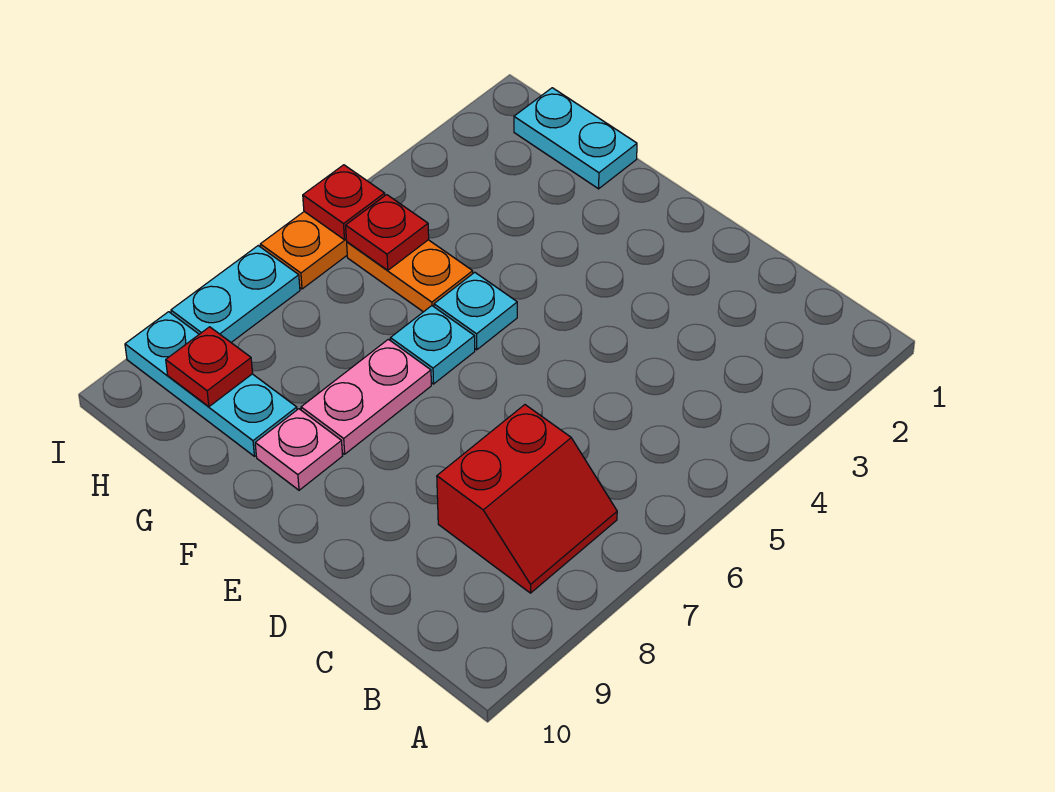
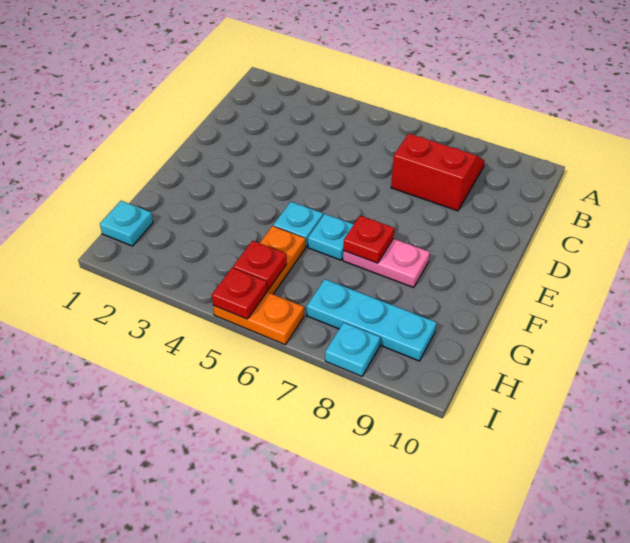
pink 1x1 plate [255,409,343,490] -> none
cyan 1x2 plate [514,88,637,189] -> cyan 1x1 plate [100,201,153,246]
cyan 1x3 plate [125,312,297,456] -> cyan 1x3 plate turned to [307,279,437,361]
red 1x1 plate [166,327,253,407] -> red 1x1 plate moved to [343,216,394,263]
cyan 1x2 plate [171,246,300,342] -> cyan 1x1 plate [325,322,380,376]

